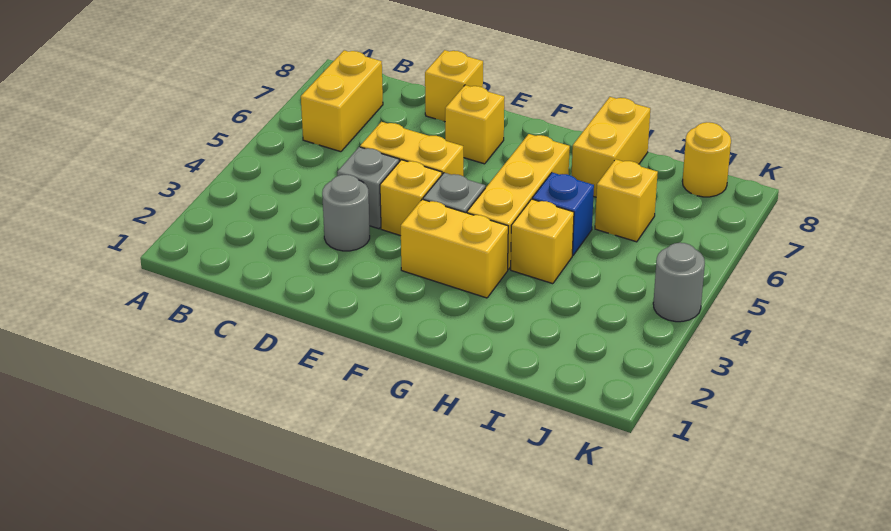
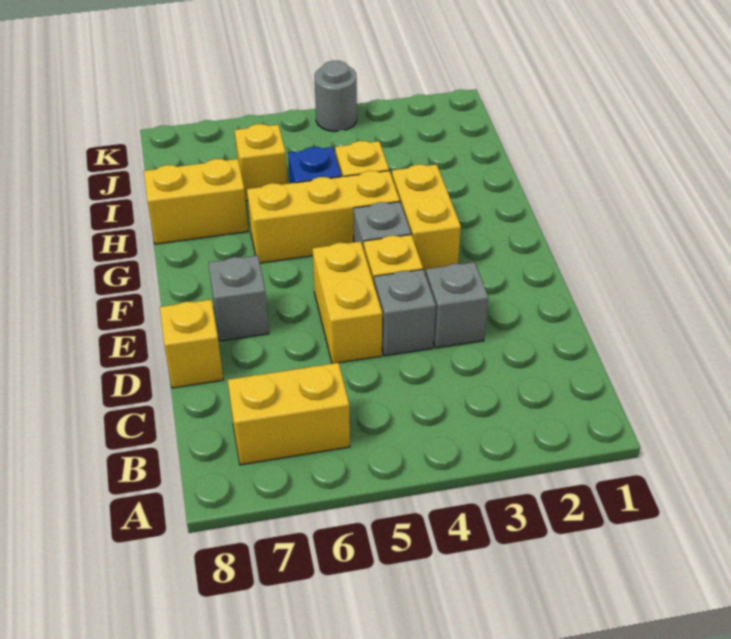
grey 1x1 round brick [322,175,370,251] -> grey 1x1 brick [425,262,488,348]
yellow 1x1 brick [445,85,504,164] -> grey 1x1 brick [208,256,269,341]
yellow 1x1 round brick [682,122,731,197] -> none

